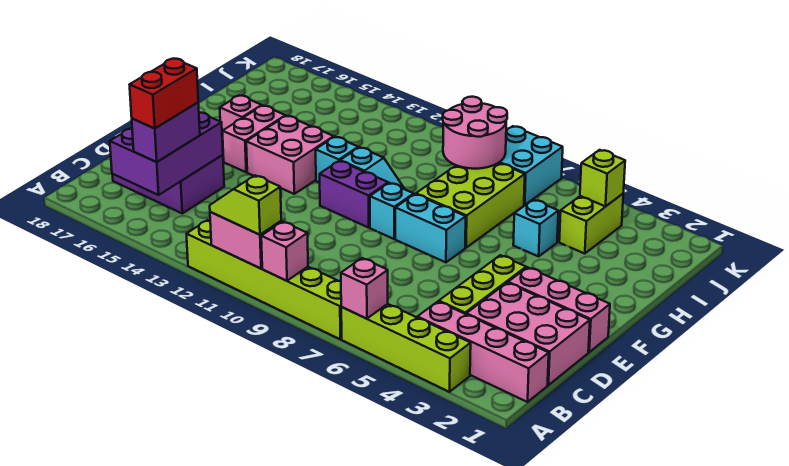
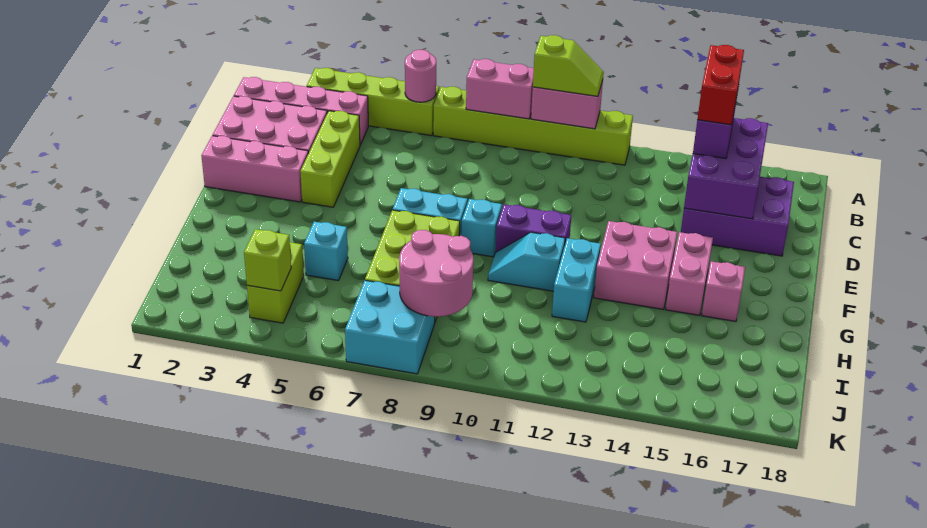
pink 1x1 brick [341,258,388,319] -> pink 1x1 round brick [405,50,436,102]
pink 1x1 brick [261,222,308,281] -> pink 1x2 brick [466,59,534,119]
cyan 1x1 brick [316,137,358,183] -> cyan 1x2 brick [552,238,601,322]

